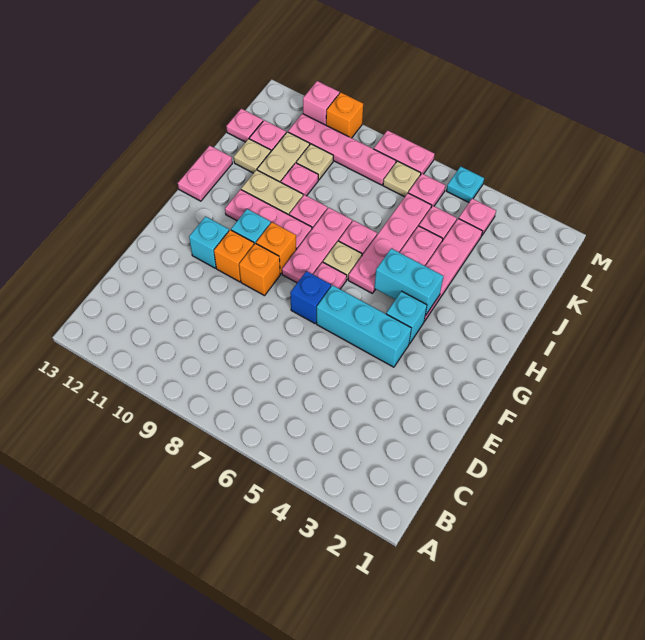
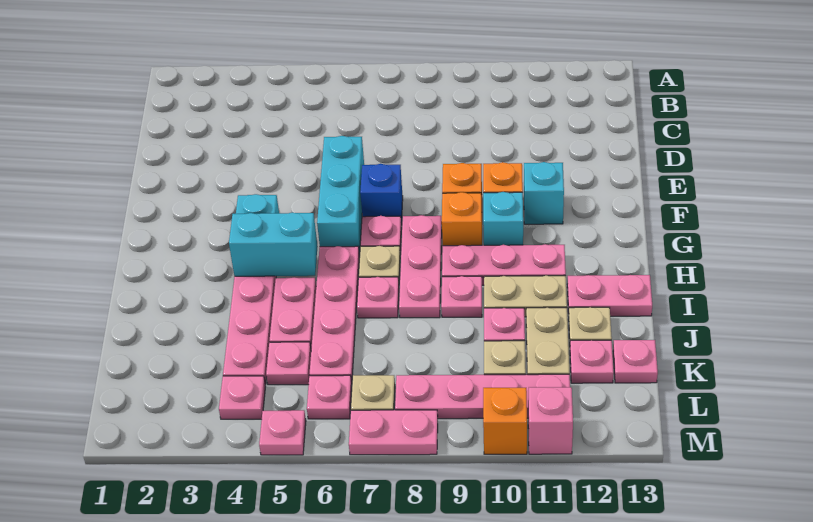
cyan 1x3 brick [317,285,411,367] -> cyan 1x3 brick turned to [317,136,364,254]
pink 1x2 plate [178,146,232,201] -> pink 1x2 plate turned to [567,275,652,316]
cyan 1x1 plate [446,166,484,202] -> pink 1x1 plate [259,410,306,455]

